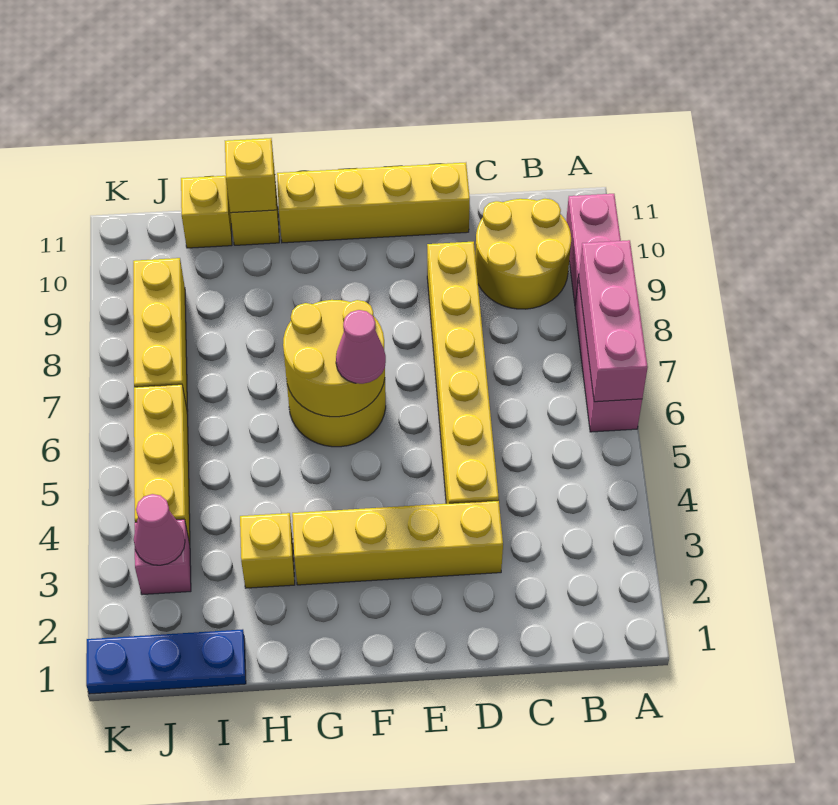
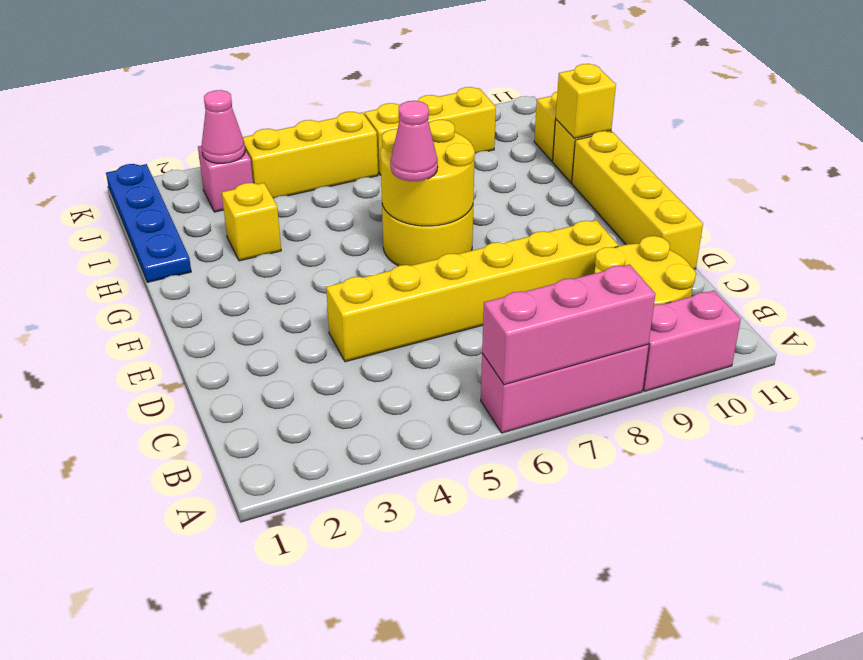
yellow 1x4 brick [292,500,503,585] -> none
blue 1x3 plate [86,629,246,694] -> blue 1x4 plate [106,164,191,282]

